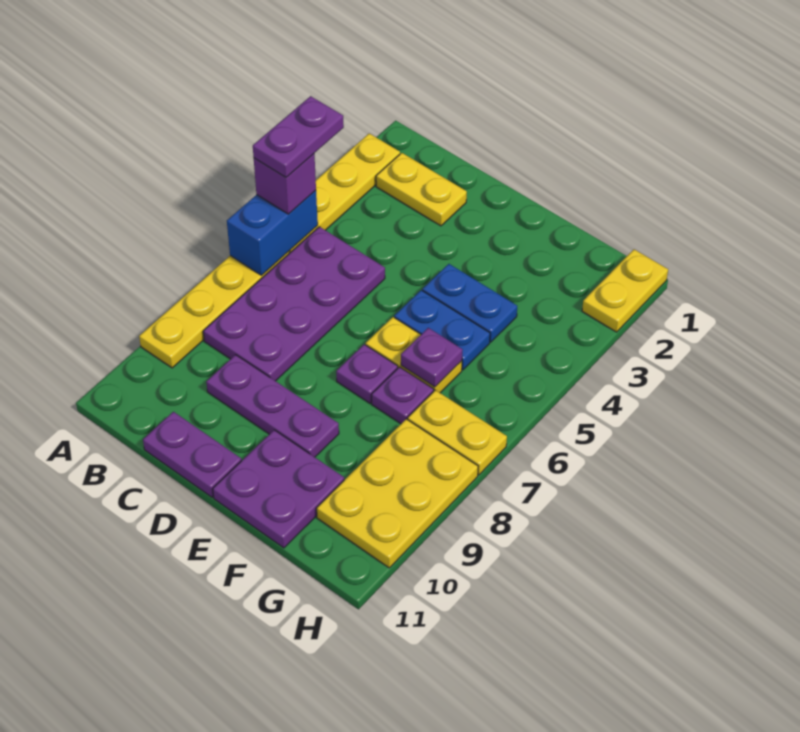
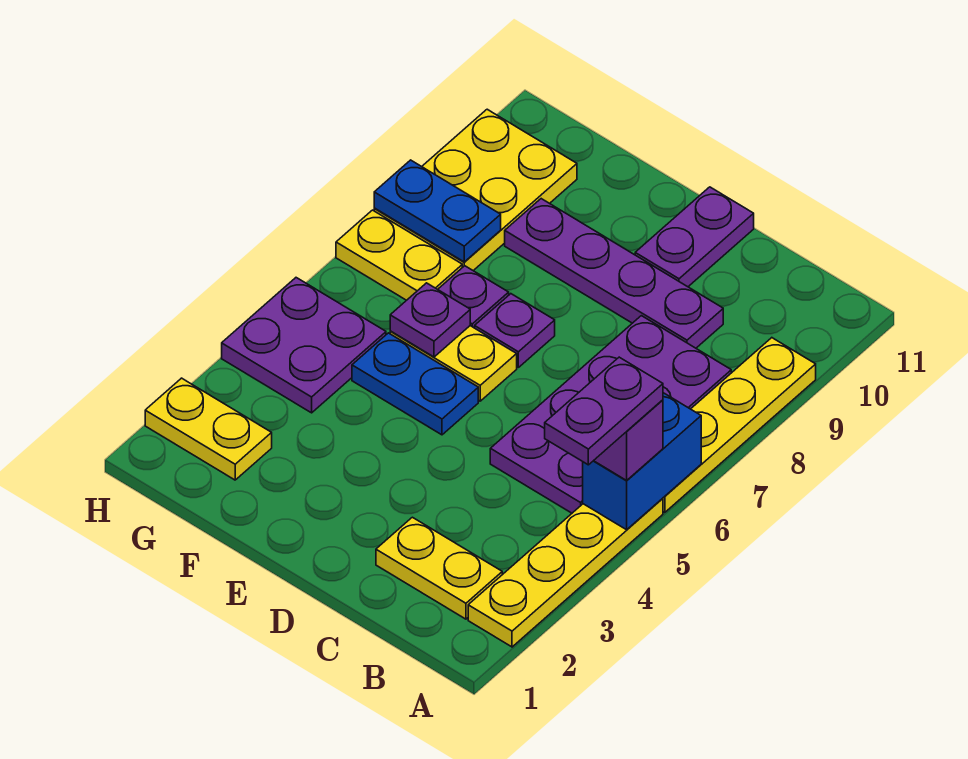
purple 1x3 plate [206,355,339,457] -> purple 1x4 plate [505,199,723,348]
purple 1x2 plate [143,412,242,497] -> purple 1x2 plate turned to [635,187,754,287]
blue 1x2 plate [422,264,517,342] -> blue 1x2 plate moved to [374,160,501,262]
purple 2x2 plate [213,430,344,548] -> purple 2x2 plate moved to [222,278,386,413]
yellow 1x2 plate [582,249,668,332] -> yellow 1x2 plate turned to [145,378,272,480]

